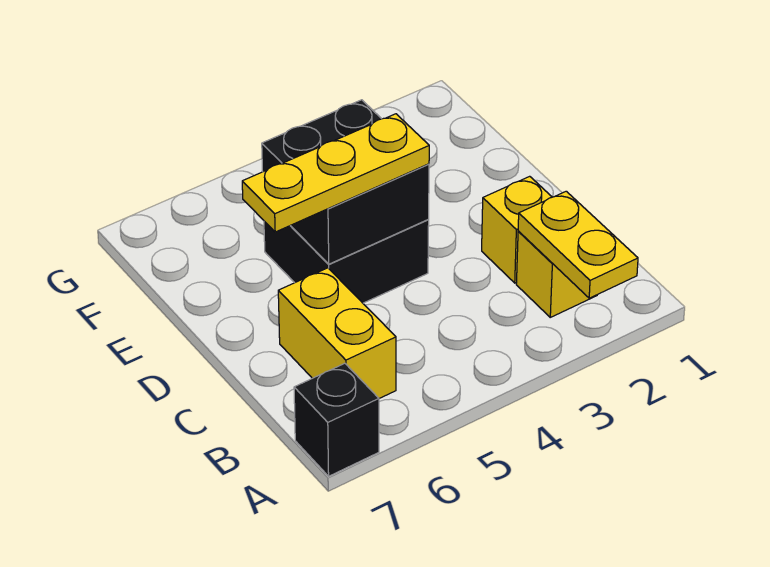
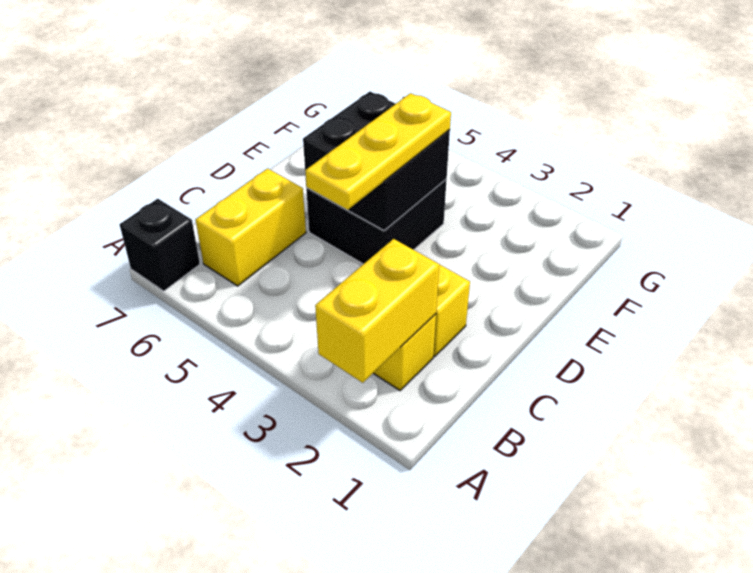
yellow 1x2 plate [518,191,638,298] -> yellow 1x2 brick [315,239,439,383]
yellow 1x3 plate [242,114,429,232] -> yellow 1x3 plate turned to [305,93,451,210]

